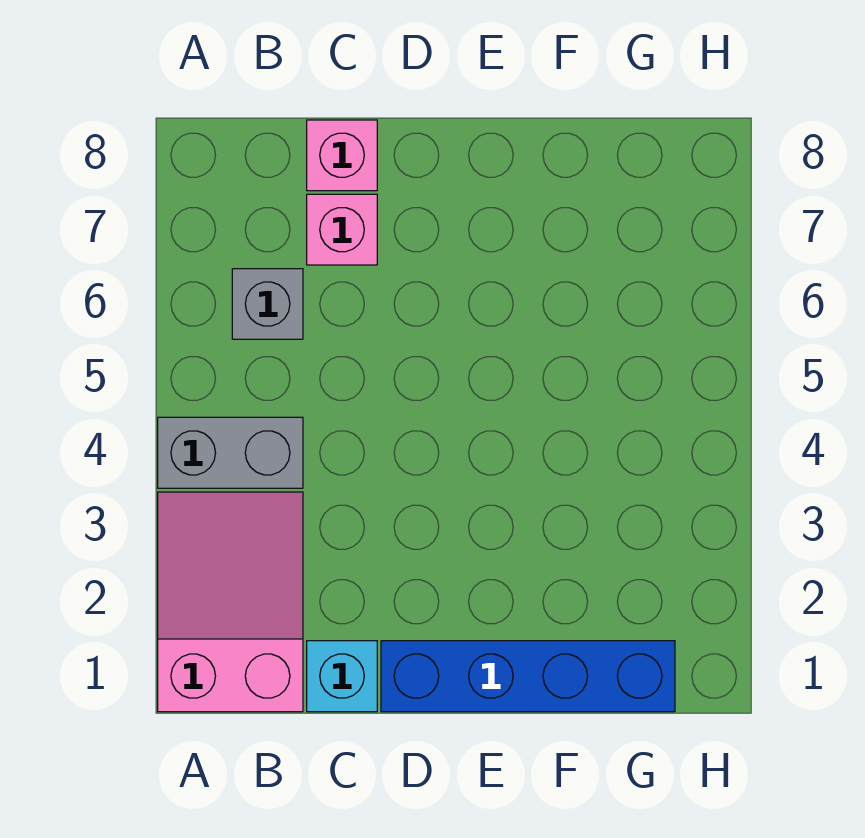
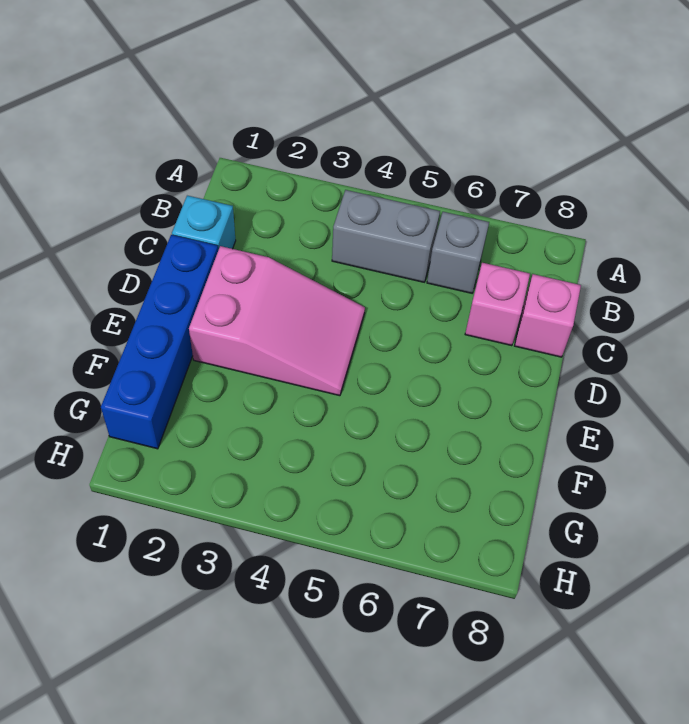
pink 2x3 slope [158,492,303,712] -> pink 2x3 slope moved to [189,246,365,396]
grey 1x2 brick [158,417,303,488] -> grey 1x2 brick turned to [332,190,440,282]

